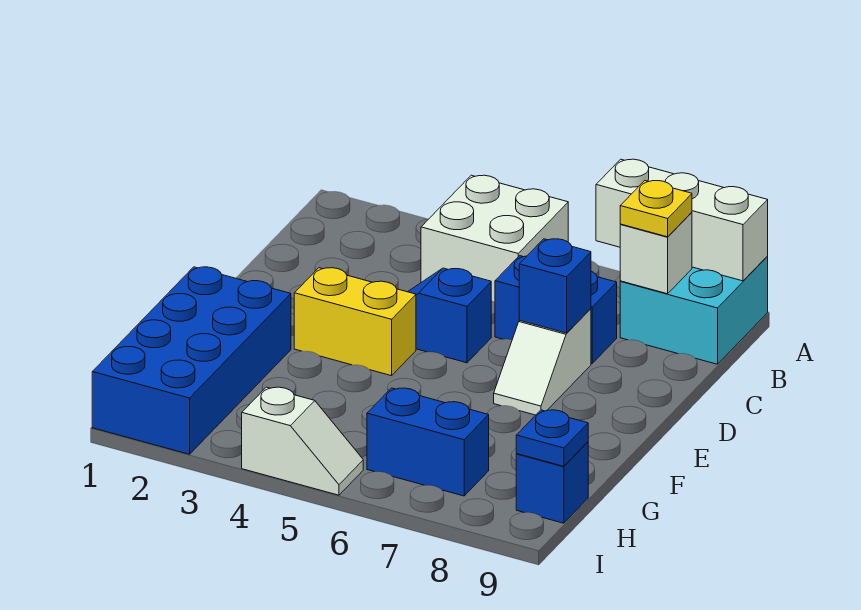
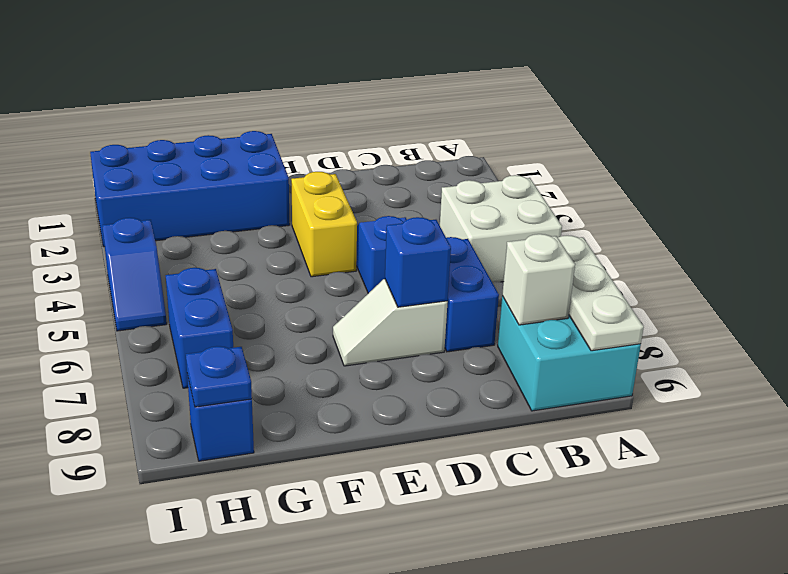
white 1x3 brick [596,159,768,281] -> white 1x3 plate [558,235,644,351]
yellow 1x1 plate [620,181,692,237] -> none
white 1x2 slope [242,387,363,495] -> blue 1x2 slope [102,218,167,331]

